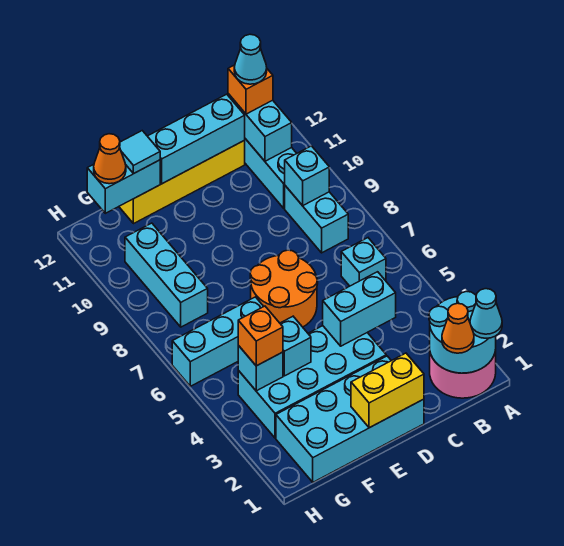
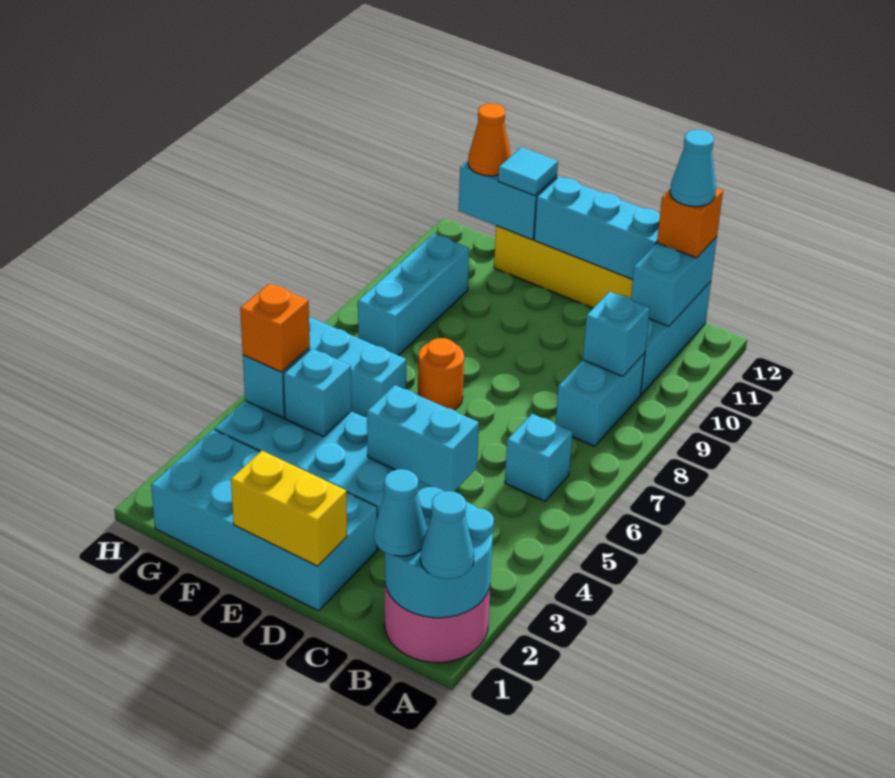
orange 1x1 cone [442,303,474,353] -> cyan 1x1 cone [374,469,427,556]
orange 2x2 round brick [250,250,318,327] -> orange 1x1 round brick [418,338,464,410]

